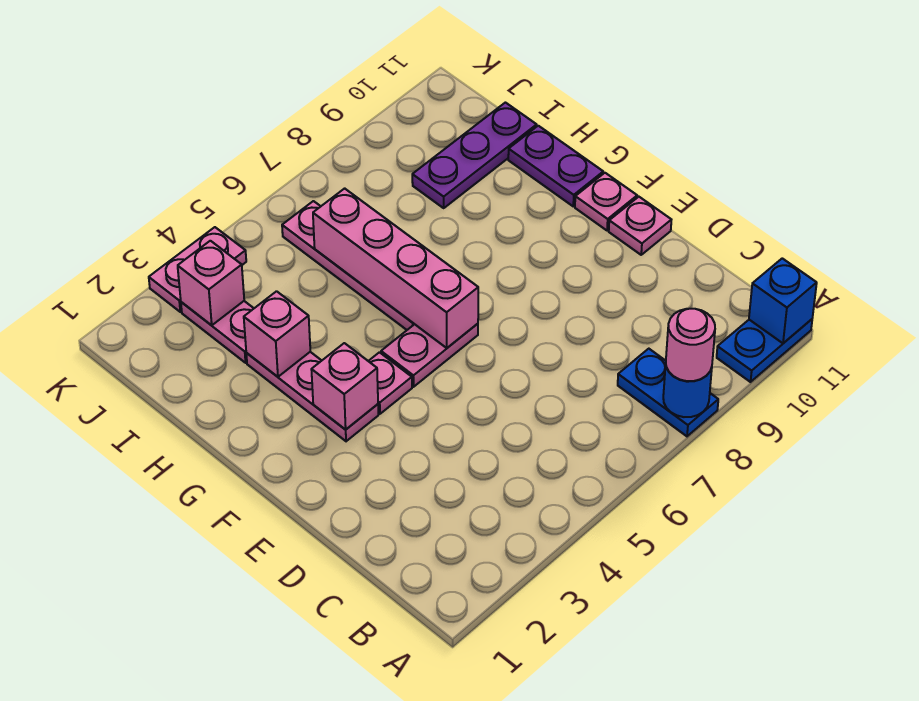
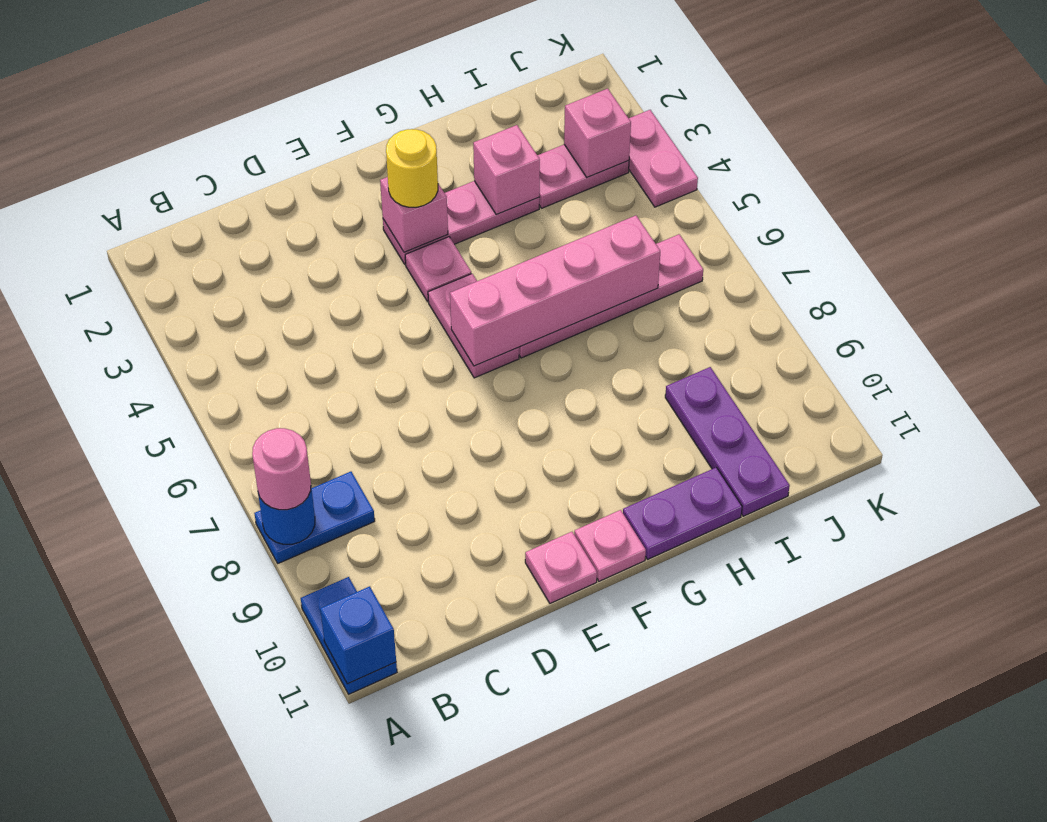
none -> yellow 1x1 round brick [386,129,438,207]

